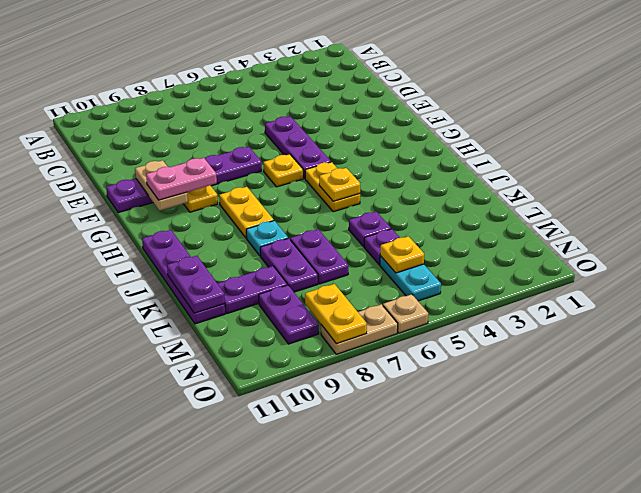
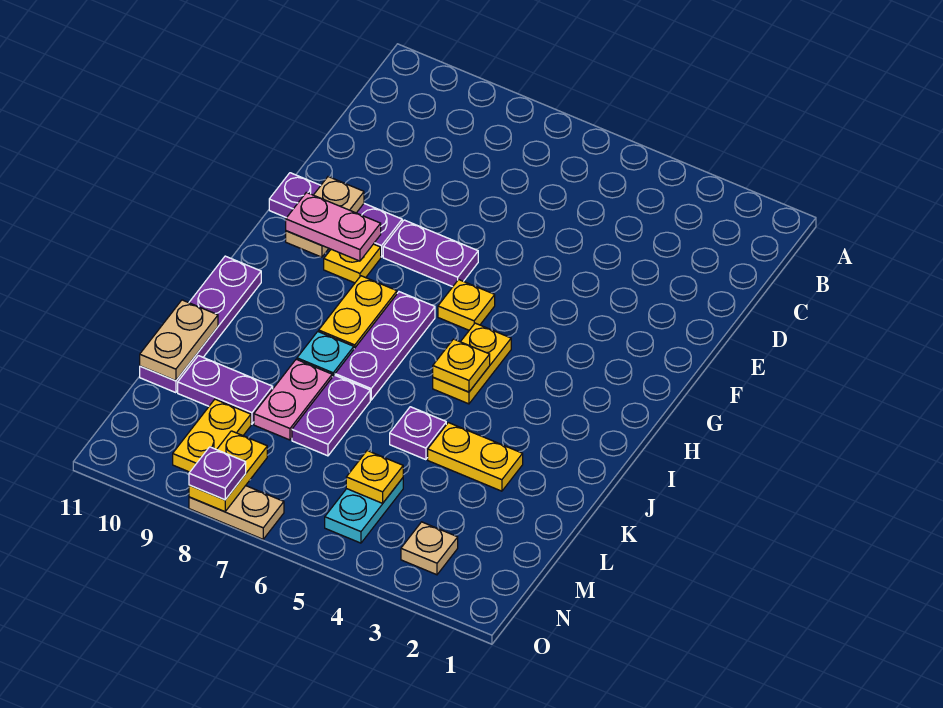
purple 1x3 plate [265,116,331,178] -> purple 1x3 plate moved to [335,292,435,400]
none -> yellow 1x2 plate [428,423,523,491]
purple 1x2 plate [260,238,318,292] -> pink 1x2 plate [254,359,332,440]
purple 1x2 plate [167,256,225,313] -> tan 1x2 plate [140,300,218,381]
purple 1x1 plate [364,229,400,265] -> purple 1x1 plate moved to [189,447,246,500]
purple 1x2 plate [259,285,319,344] -> yellow 1x2 plate [173,399,251,472]
tan 1x1 plate [383,294,428,333] -> tan 1x1 plate moved to [401,522,458,575]

